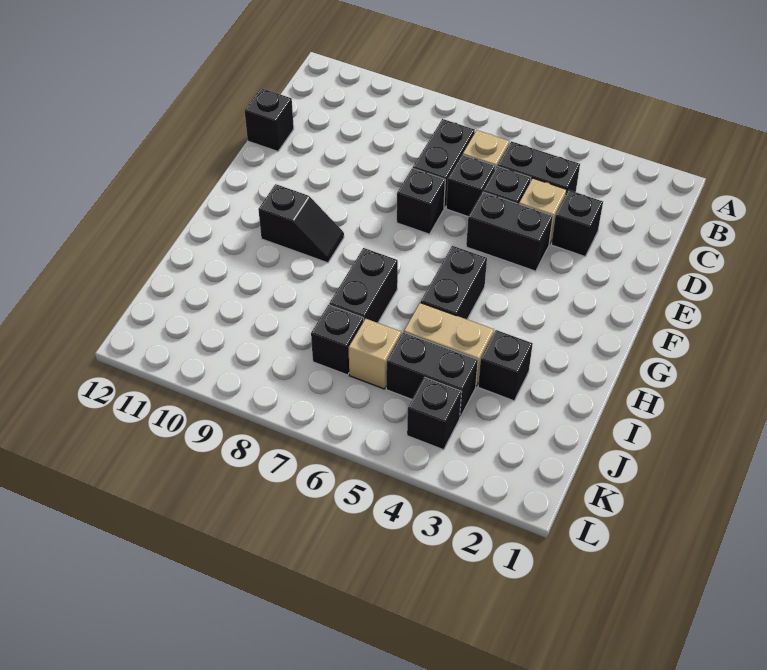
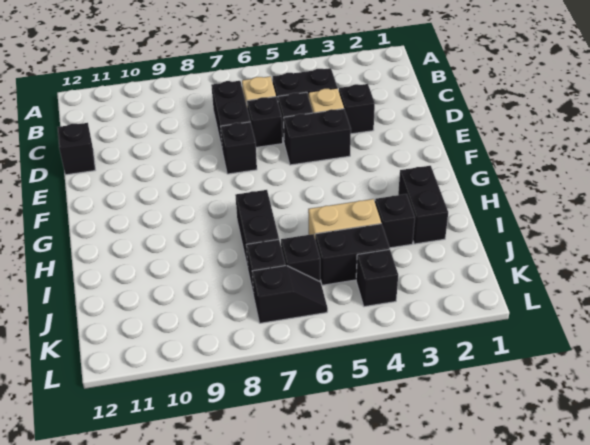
black 1x2 brick [421,246,487,319] -> black 1x2 brick moved to [398,166,448,244]
black 1x2 slope [258,184,344,263] -> black 1x2 slope moved to [252,266,328,323]
tan 1x1 brick [348,319,401,389] -> black 1x1 brick [281,234,320,281]

